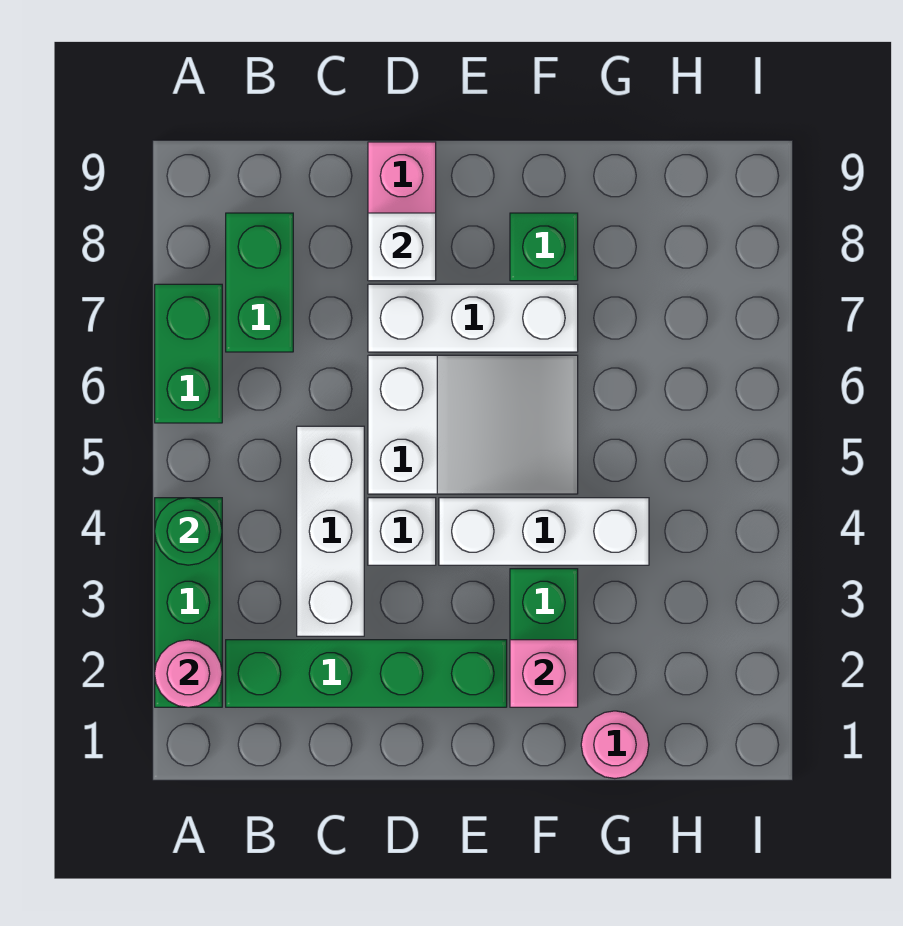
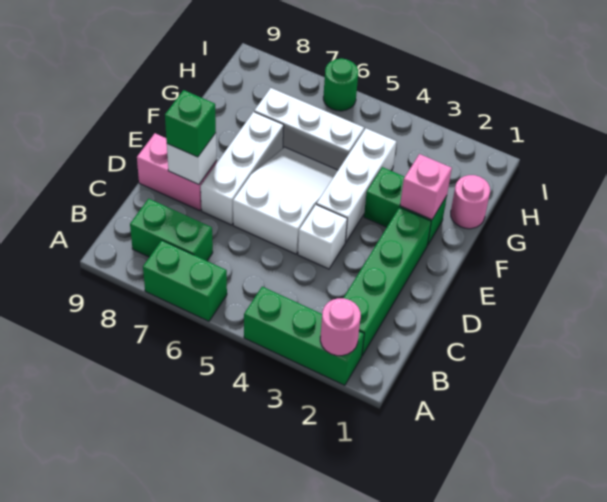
green 1x1 round brick [155,498,222,565] -> green 1x1 round brick moved to [323,58,358,111]
white 1x3 brick [297,426,364,636] -> white 1x3 brick moved to [254,88,364,170]
green 1x1 brick [510,213,578,281] -> green 1x1 brick moved to [165,90,216,157]

